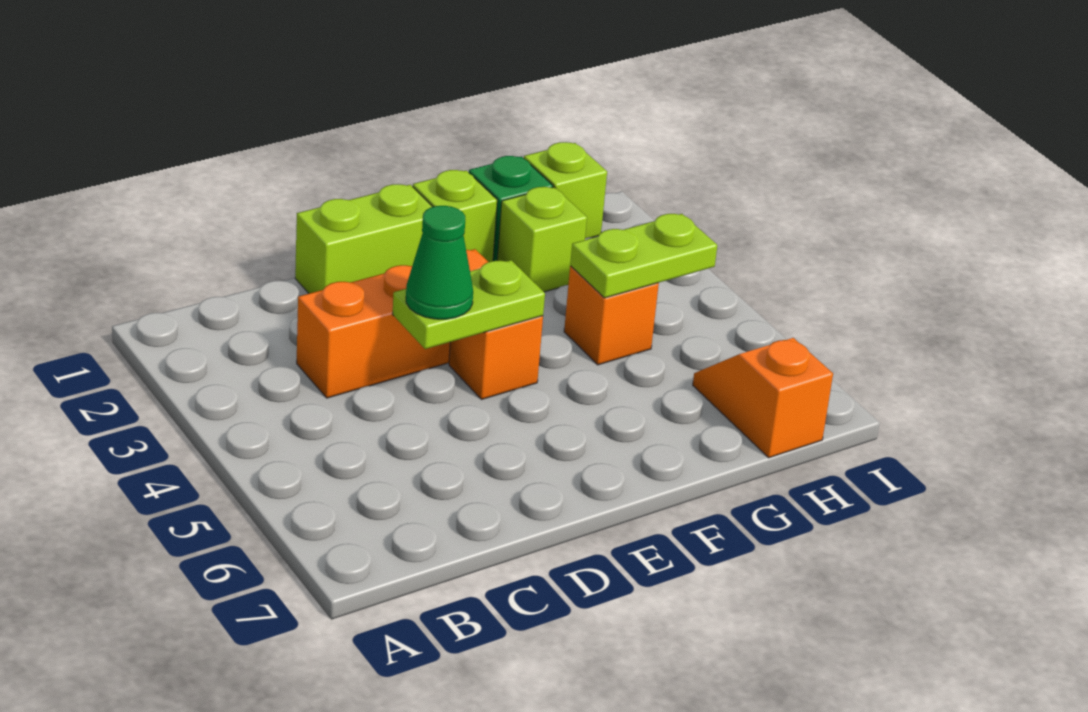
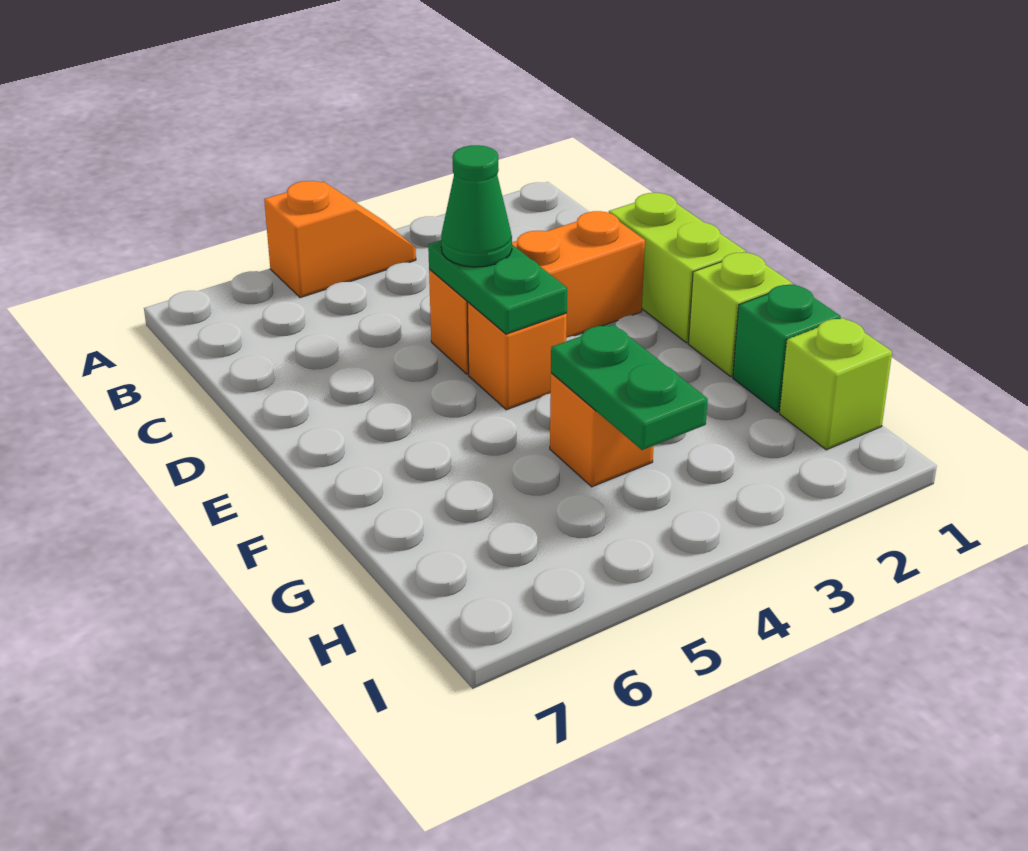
orange 1x3 brick [297,249,488,398] -> orange 1x3 brick turned to [429,211,645,374]
lime 1x2 plate [393,260,545,349] -> green 1x2 plate [428,240,567,334]
lime 1x1 brick [497,187,587,292] -> none
lime 1x2 plate [570,214,717,298] -> green 1x2 plate [551,325,708,450]
orange 1x2 slope [693,338,833,458] -> orange 1x2 slope moved to [264,181,416,298]

